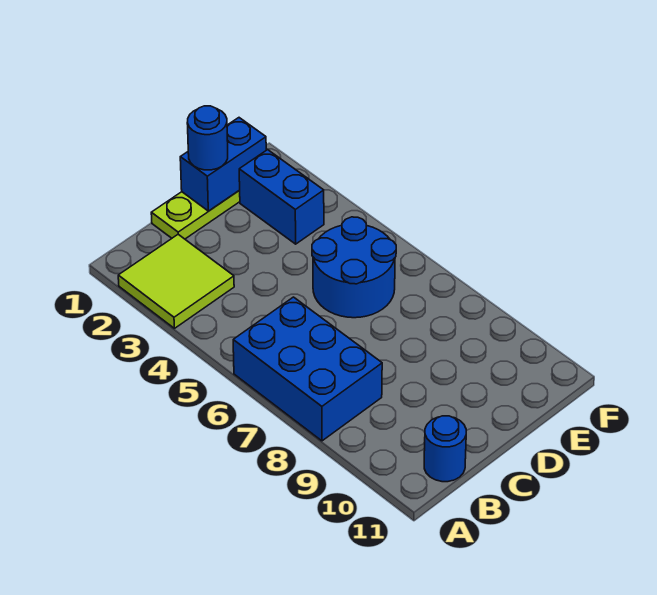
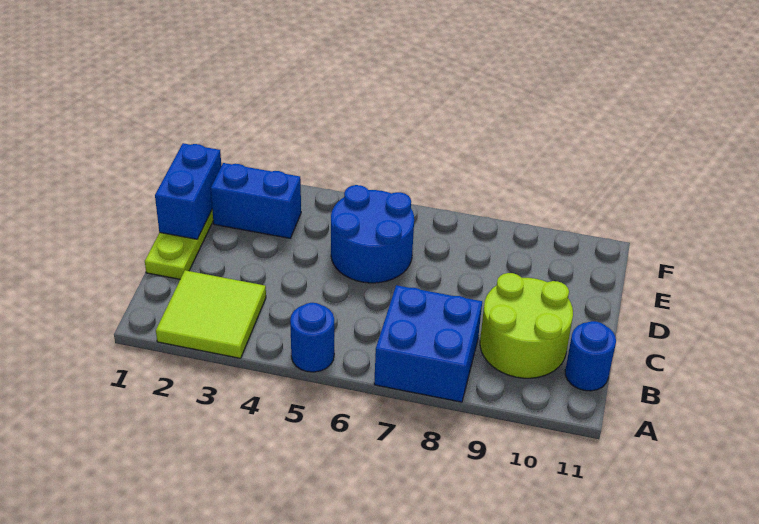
blue 2x3 brick [233,297,382,441] -> blue 2x2 brick [374,285,482,402]
none -> lime 2x2 round brick [480,273,573,378]
blue 1x1 round brick [187,106,228,170] -> blue 1x1 round brick moved to [290,303,334,372]

